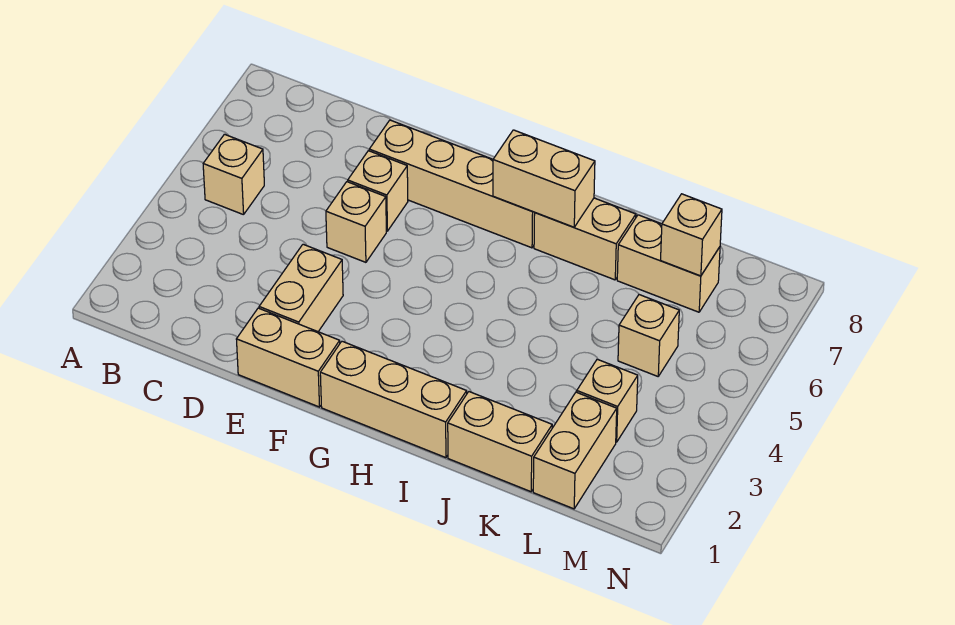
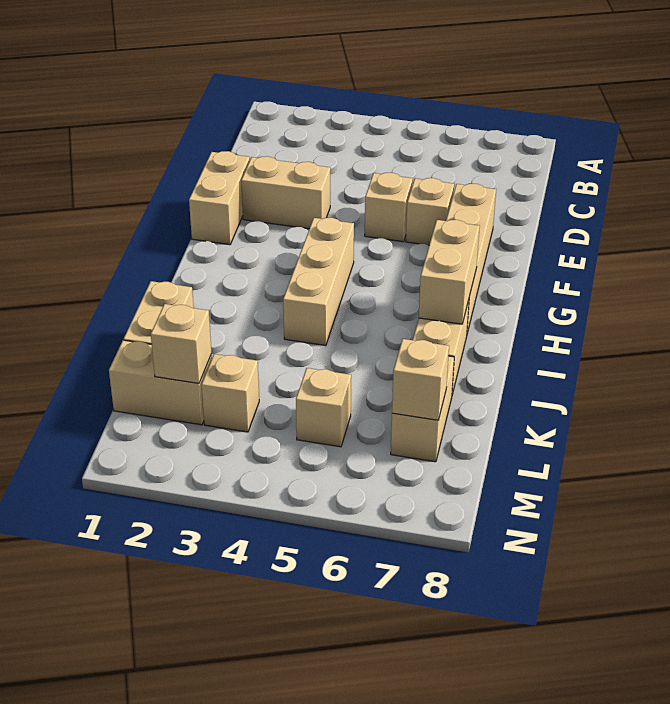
tan 1x1 brick [203,134,264,215] -> tan 1x1 brick moved to [151,304,212,383]
tan 1x3 brick [320,341,467,458] -> tan 1x3 brick moved to [283,218,354,346]

